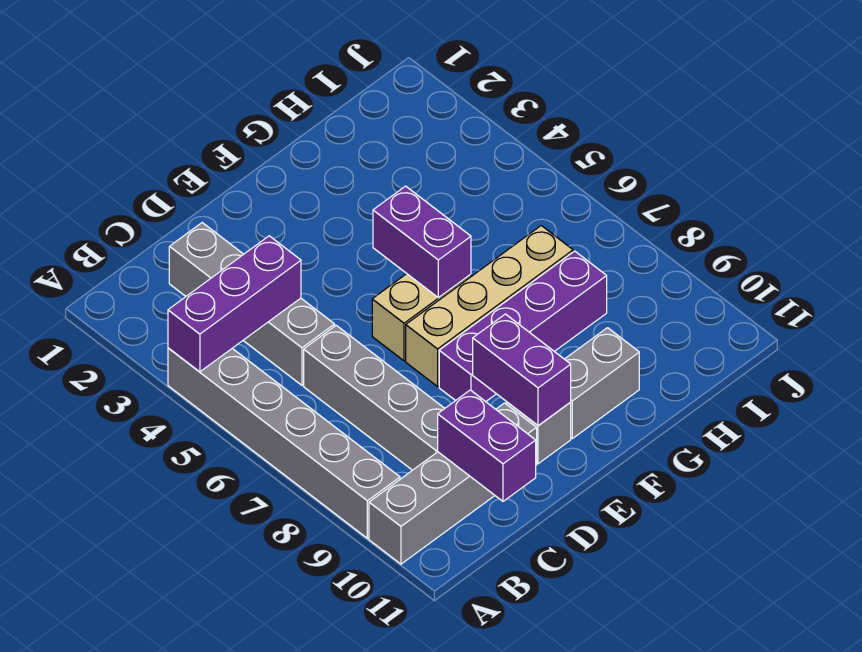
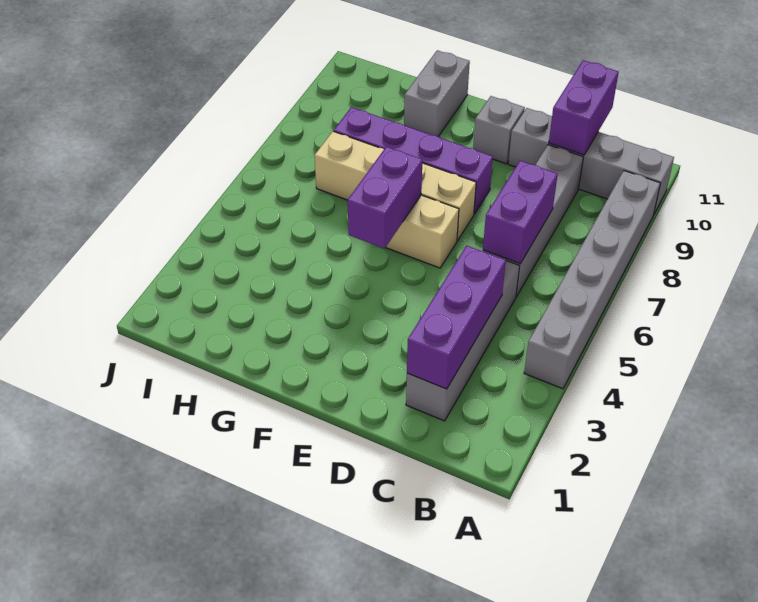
purple 1x3 brick [168,236,301,372] -> purple 1x3 brick turned to [407,246,506,389]
purple 1x2 brick [473,314,571,426] -> purple 1x2 brick moved to [483,161,558,264]
grey 1x2 brick [565,328,639,439] -> grey 1x2 brick turned to [404,50,470,137]

